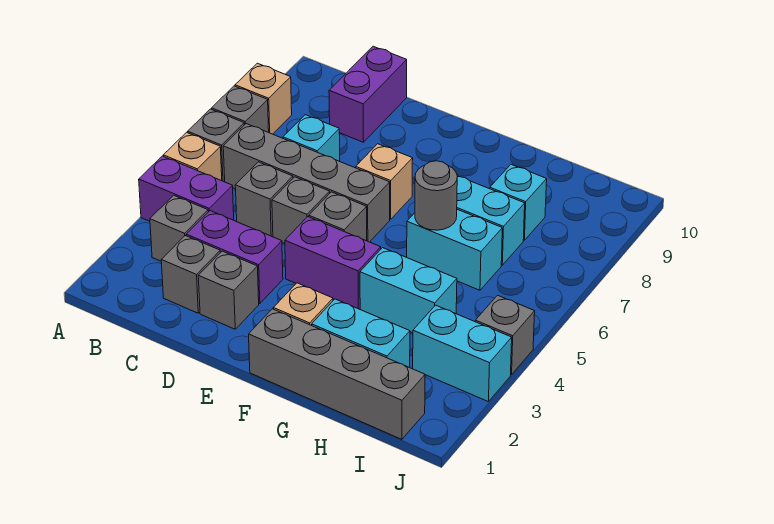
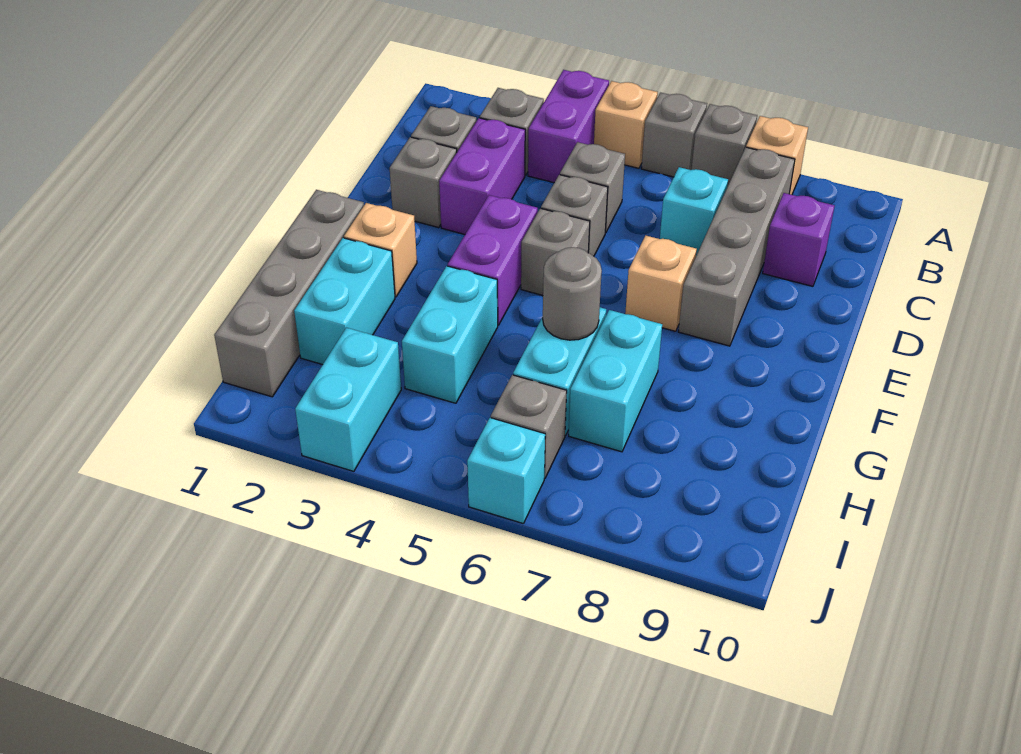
grey 1x4 brick [223,124,390,242] -> grey 1x4 brick moved to [678,147,795,346]
purple 1x2 brick [329,46,407,142] -> purple 1x1 brick [763,193,834,286]
cyan 1x1 brick [490,165,547,240] -> cyan 1x1 brick moved to [467,418,545,524]
grey 1x1 brick [475,295,535,375] -> grey 1x1 brick moved to [491,375,567,478]

